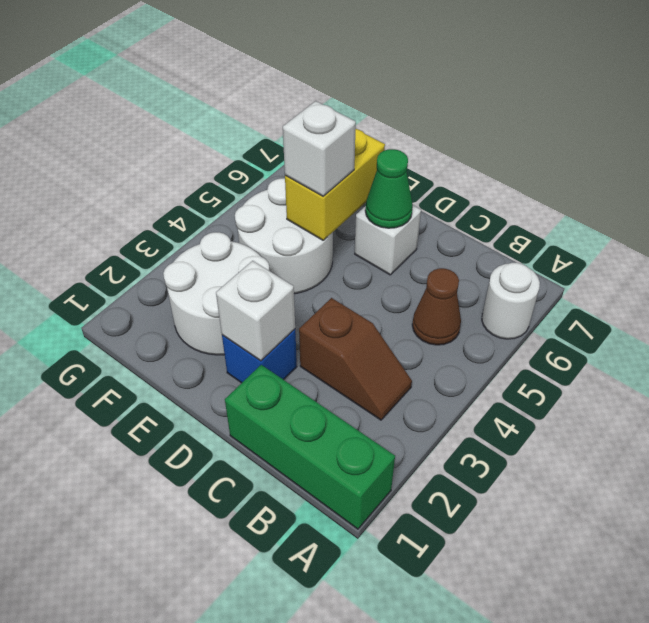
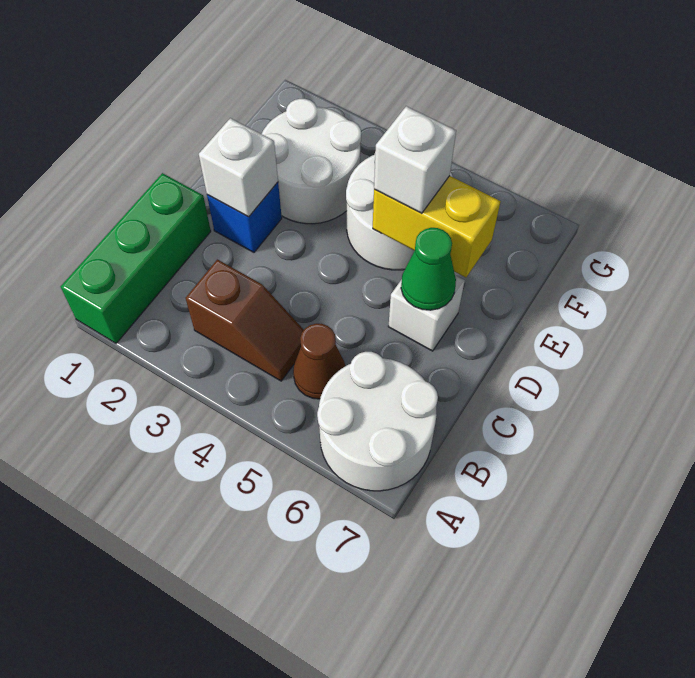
white 1x1 round brick [482,263,540,339] -> white 2x2 round brick [317,352,438,491]
brown 1x2 slope [299,298,412,420] -> brown 1x2 slope turned to [186,259,304,381]

